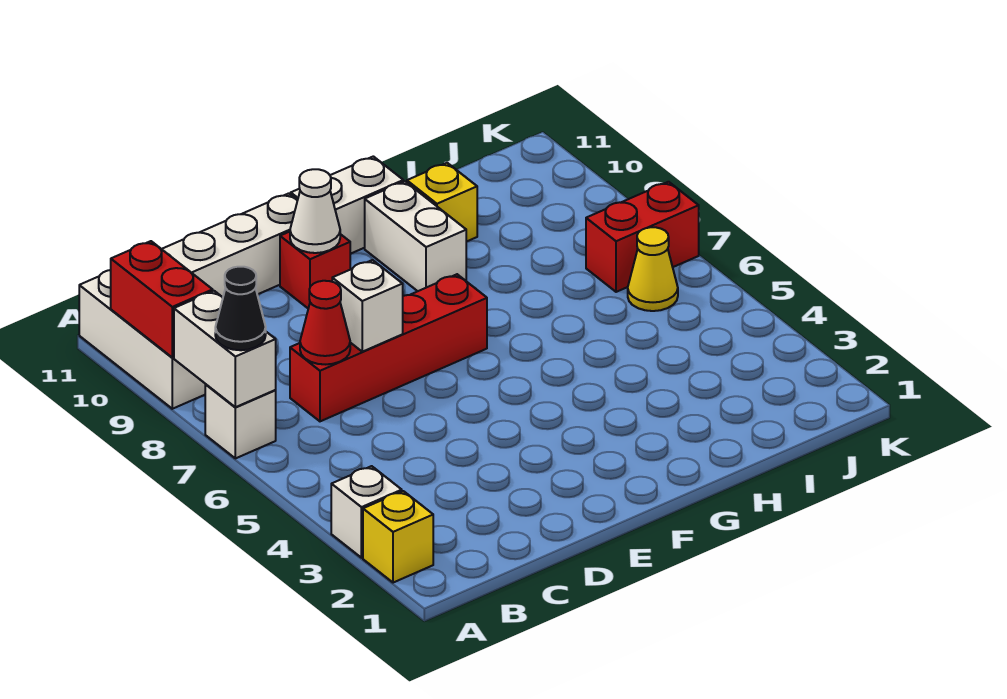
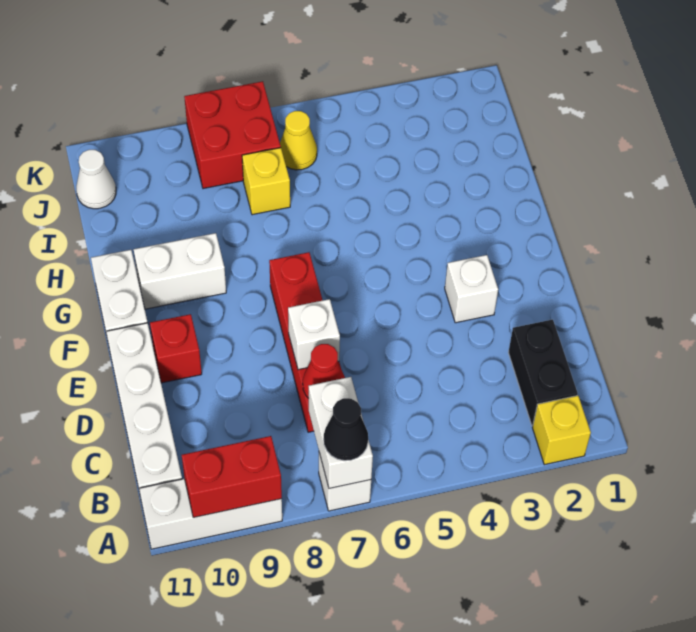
white 1x1 brick [331,466,402,558] -> white 1x1 brick moved to [445,255,498,323]
white 1x2 brick [174,291,276,407] -> white 1x2 brick turned to [309,377,373,488]
none -> black 1x2 brick [508,320,578,426]
white 1x1 cone [290,169,340,253] -> white 1x1 cone moved to [76,150,116,209]
yellow 1x1 brick [407,163,477,242] -> yellow 1x1 brick moved to [242,148,290,215]
red 1x2 brick [586,182,699,292] -> red 2x2 brick [184,81,281,189]

